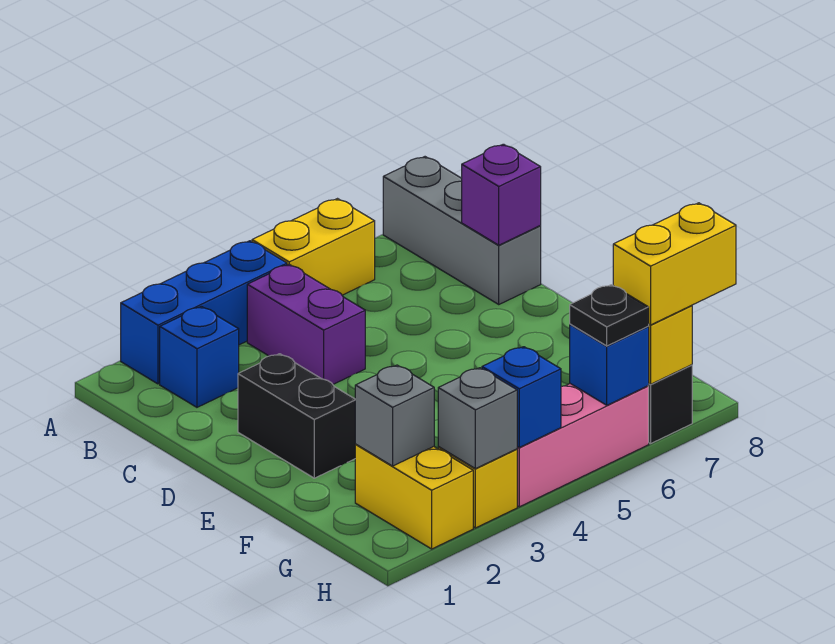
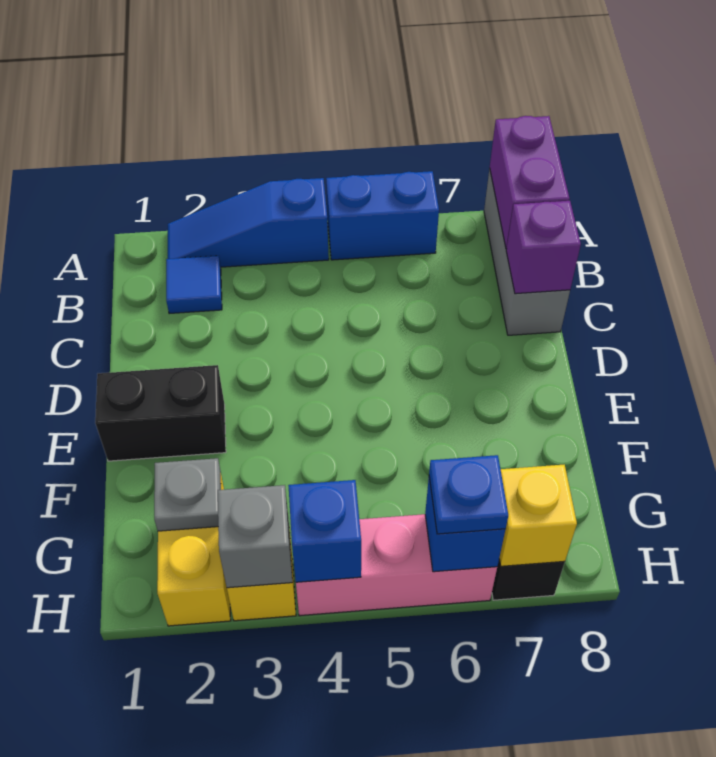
blue 1x3 brick [121,241,287,384] -> blue 1x3 slope [168,178,329,267]
yellow 1x2 brick [252,199,375,295] -> blue 1x2 brick [326,171,439,260]
blue 1x1 brick [160,307,239,407] -> blue 1x1 tile [166,256,222,314]
purple 1x2 brick [247,264,365,384] -> purple 1x2 brick moved to [490,116,570,249]
black 1x2 brick [238,354,356,478] -> black 1x2 brick turned to [95,365,226,461]
grey 1x1 brick [355,365,434,466] -> grey 1x1 plate [154,458,221,531]
black 1x1 plate [570,285,649,346] -> blue 1x1 plate [429,455,508,534]
yellow 1x2 brick [613,203,736,325] -> none

